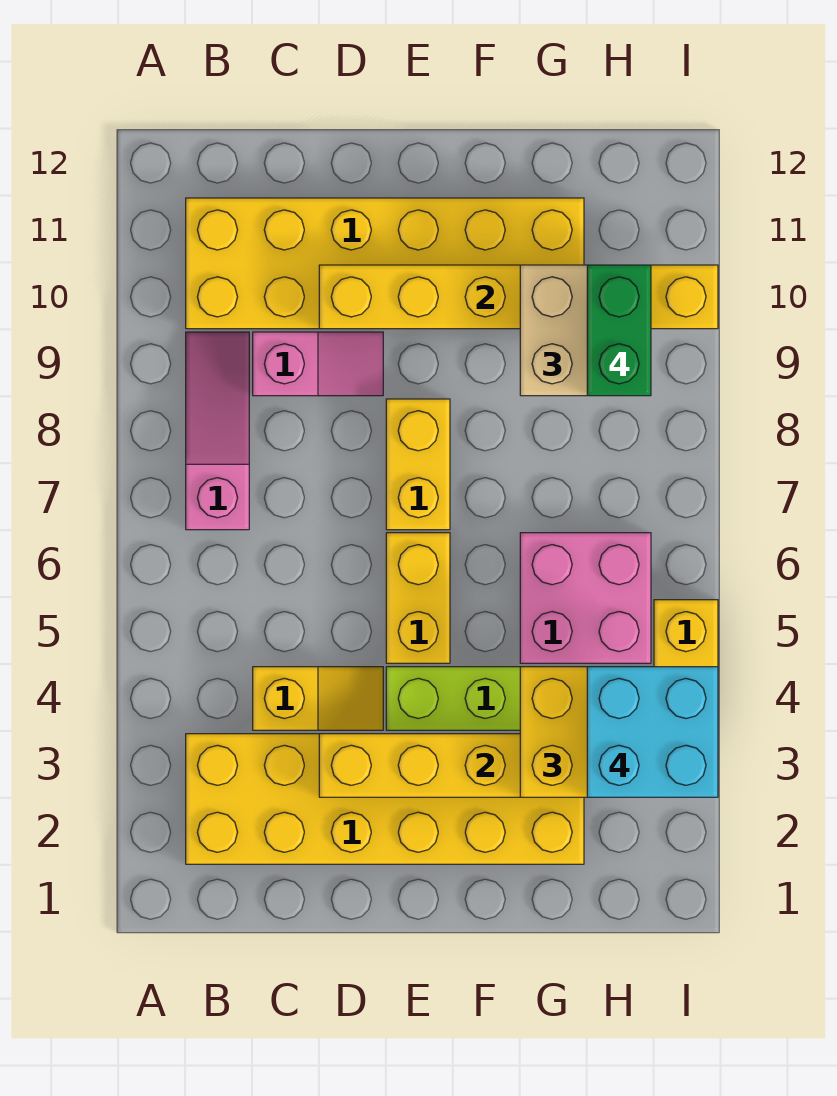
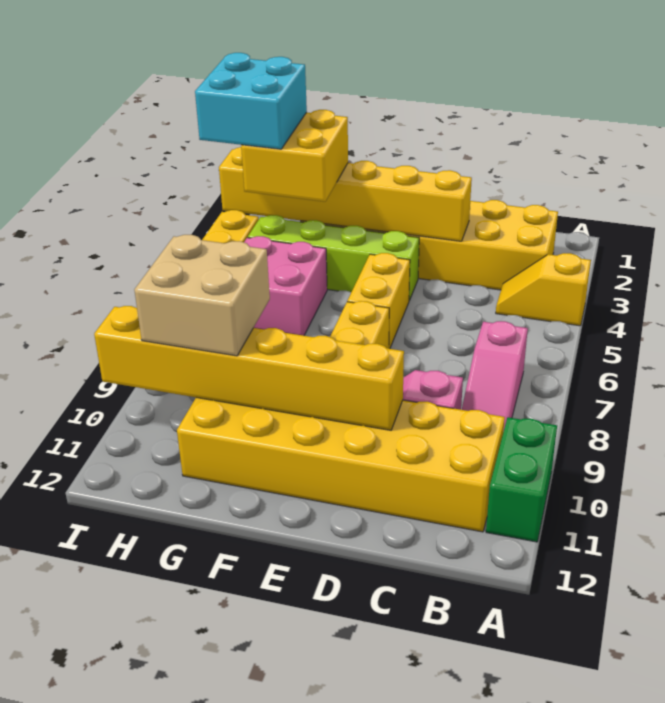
yellow 1x2 slope [253,667,383,730] -> yellow 1x2 slope moved to [496,253,591,326]
green 1x2 brick [587,265,651,396] -> green 1x2 brick moved to [486,417,557,542]

